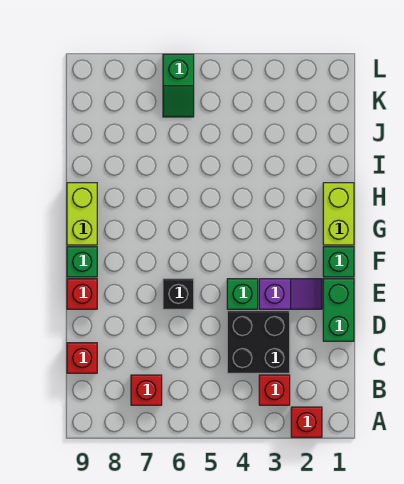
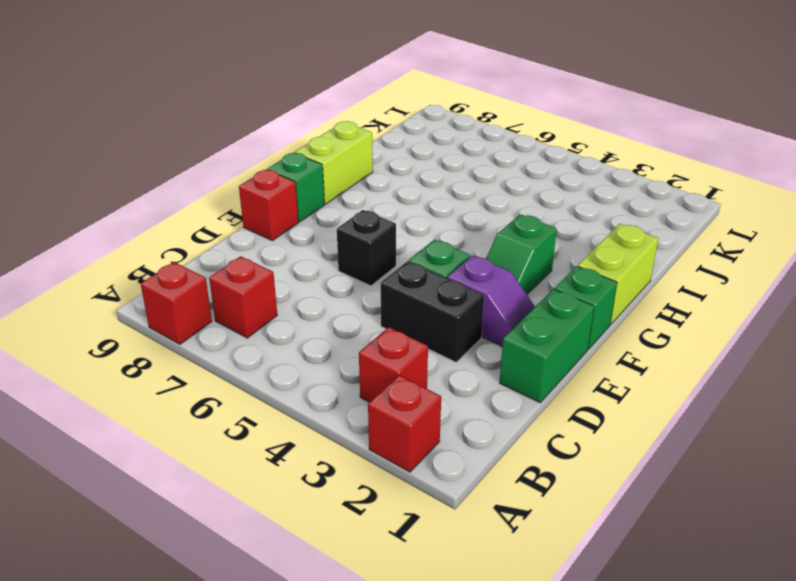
black 2x2 brick [227,311,290,373] -> black 1x2 brick [381,261,484,362]
red 1x1 brick [67,343,97,373] -> red 1x1 brick moved to [141,262,212,344]
green 1x2 slope [163,54,194,117] -> green 1x2 slope moved to [486,214,557,294]

